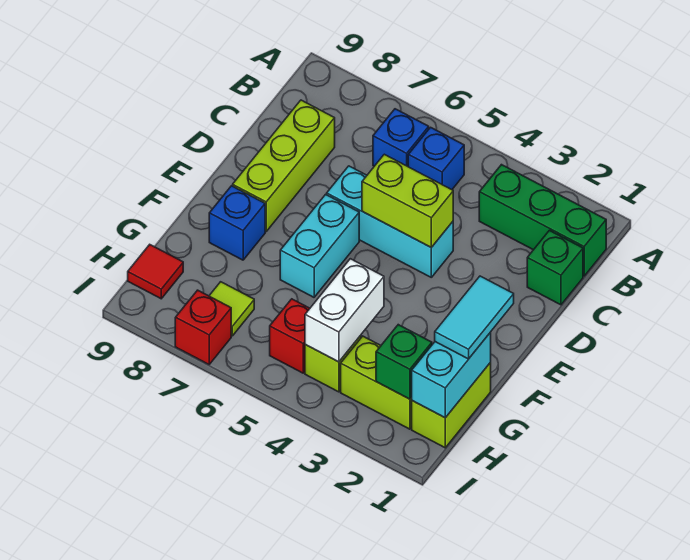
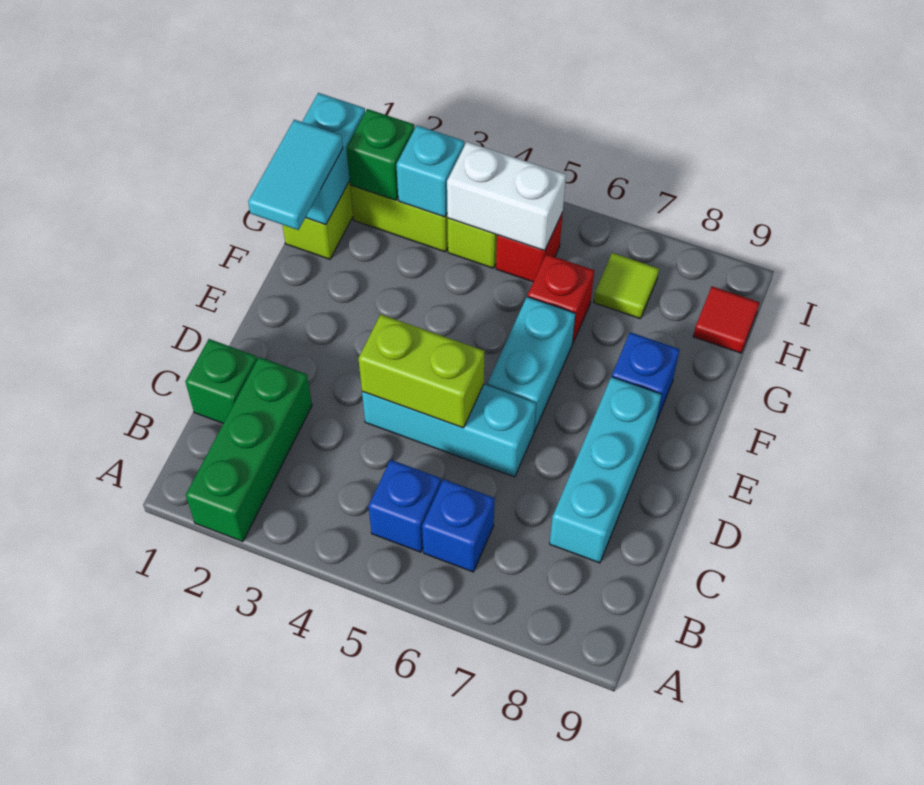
green 1x3 brick [479,165,606,276] -> green 1x3 brick turned to [186,357,312,542]
lime 1x3 brick [233,100,335,231] -> cyan 1x3 brick [550,377,661,563]
white 1x2 brick [305,259,384,362] -> white 1x2 brick turned to [447,142,566,251]
none -> cyan 1x1 brick [396,125,464,217]
red 1x1 brick [175,290,231,364] -> red 1x1 brick moved to [528,254,594,344]

